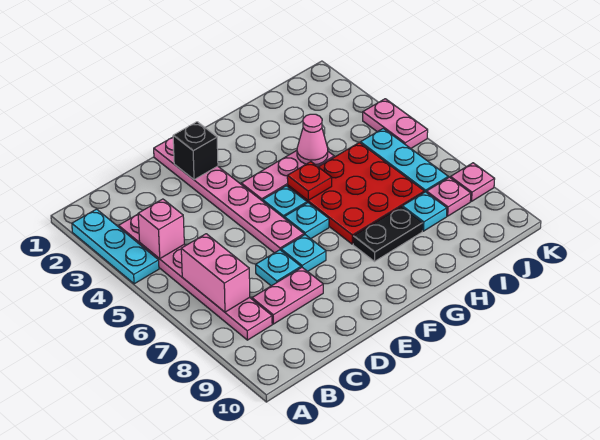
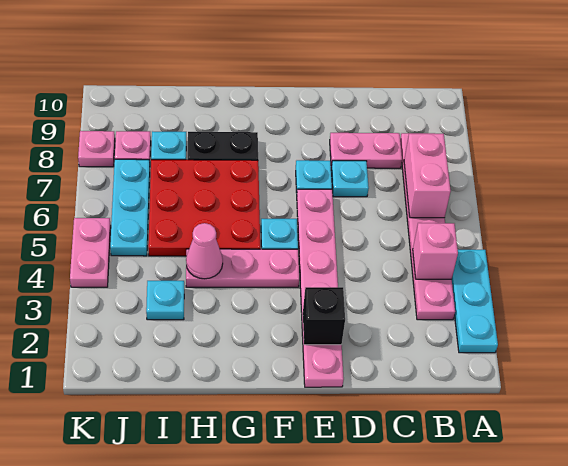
cyan 1x1 plate [284,203,329,239] -> cyan 1x1 plate moved to [146,281,184,320]
red 1x1 plate [287,162,332,200] -> none

